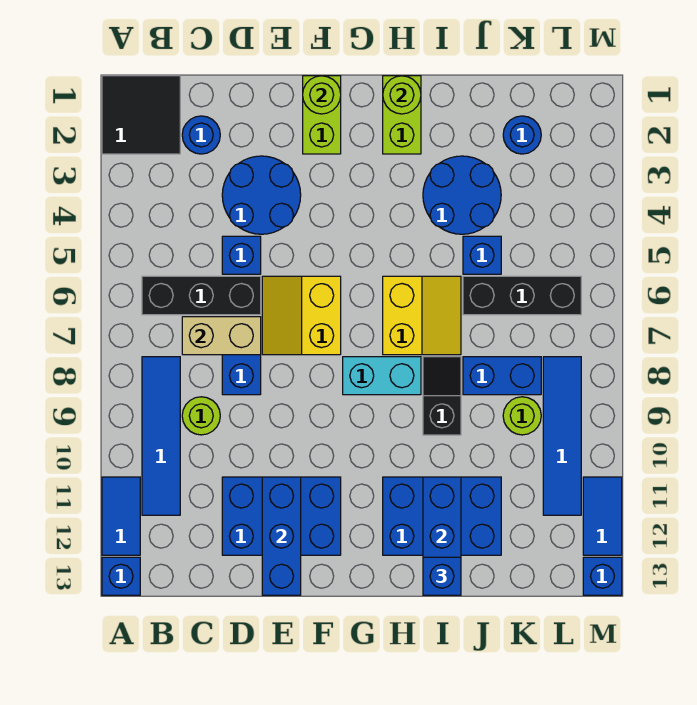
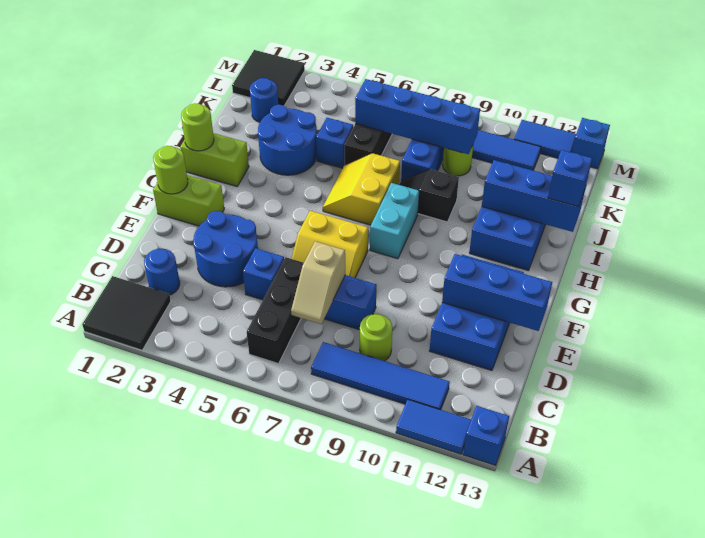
tan 1x2 brick [182,317,261,355] -> tan 1x2 slope [291,241,345,324]
yellow 2x2 slope [383,276,461,355] -> yellow 2x2 slope turned to [323,153,400,225]
none -> blue 1x4 brick [355,79,480,154]
none -> black 2x2 tile [232,50,305,106]

